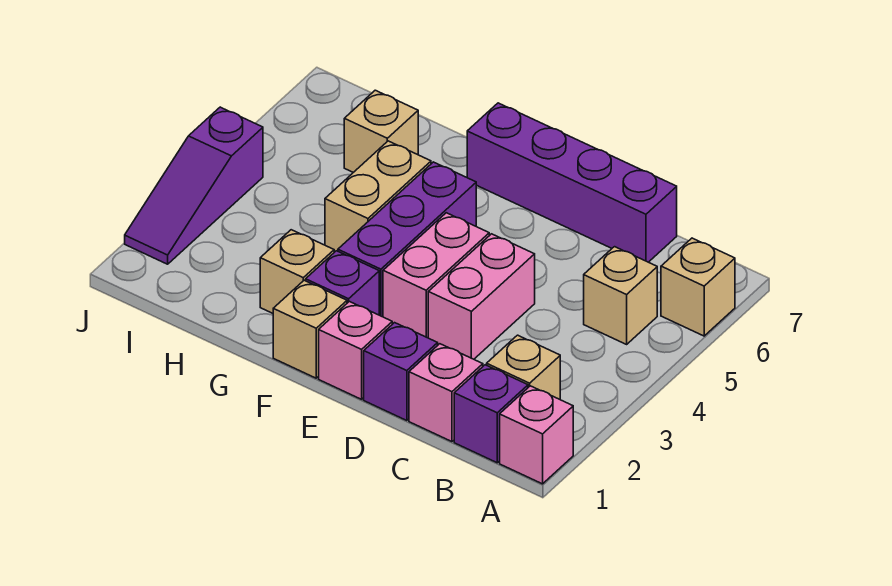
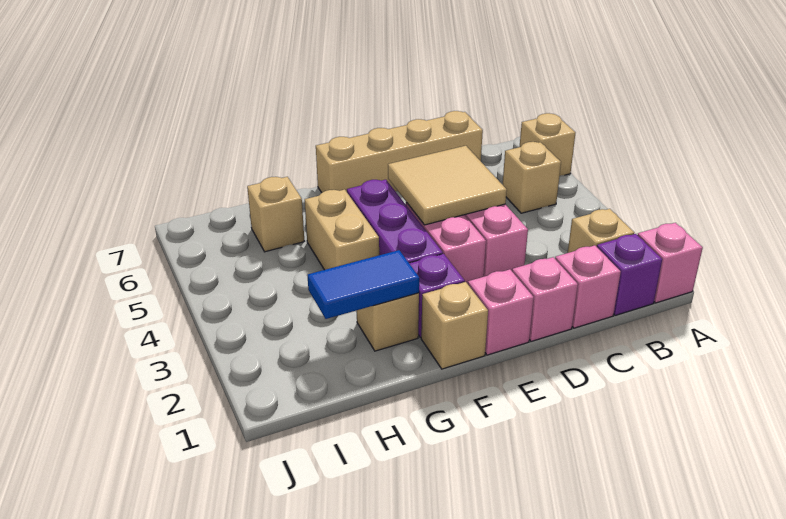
purple 1x4 brick [467,103,677,262] -> tan 1x4 brick [316,111,483,193]
purple 1x1 brick [364,323,438,421] -> pink 1x1 brick [512,257,578,341]
none -> tan 2x2 tile [388,146,507,225]
none -> blue 1x2 tile [307,250,419,319]
purple 1x3 slope [125,107,263,264] -> none

